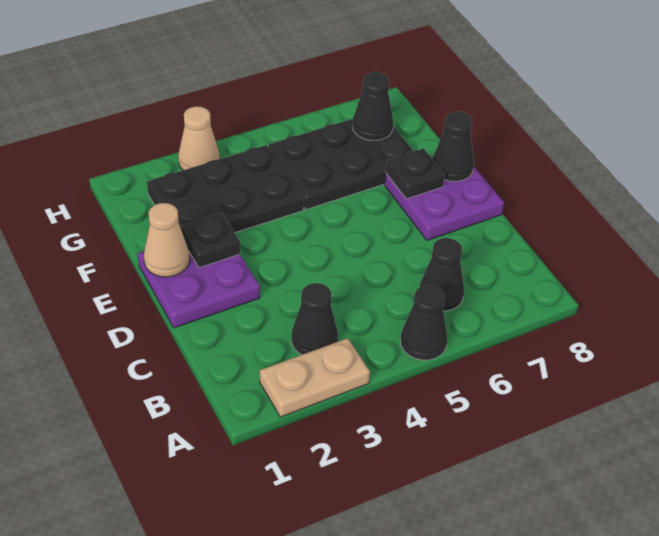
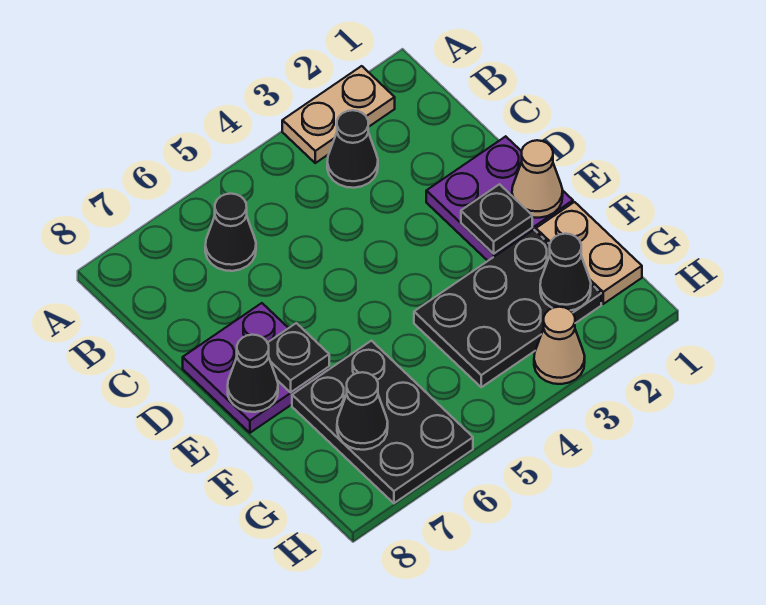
black 1x1 cone [400,285,447,360] -> black 1x1 cone moved to [540,234,591,310]
none -> tan 1x2 plate [536,202,642,304]
black 2x3 plate [269,119,413,210] -> black 2x3 plate turned to [292,341,473,503]

